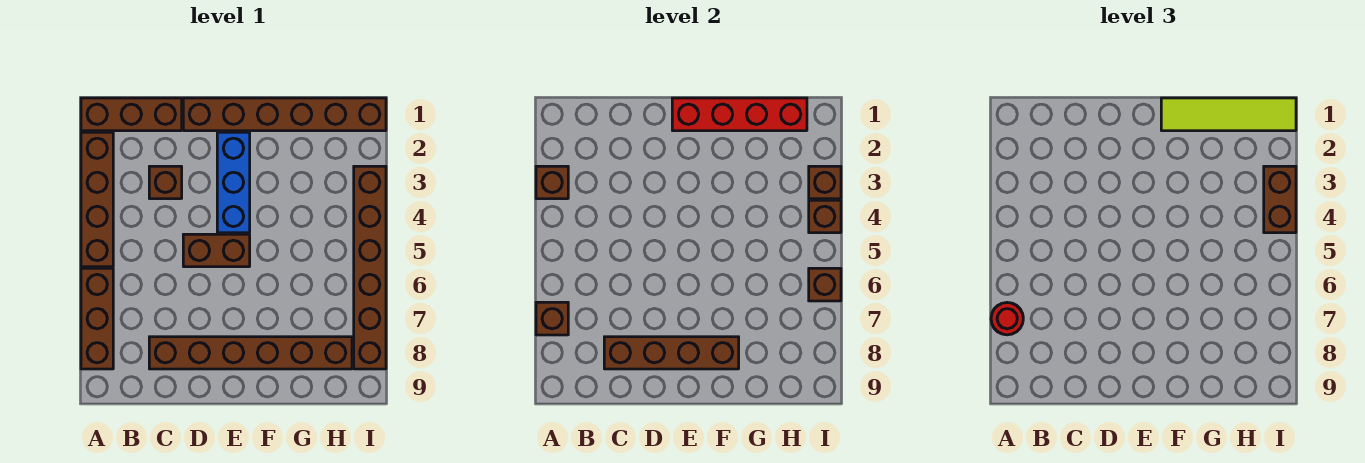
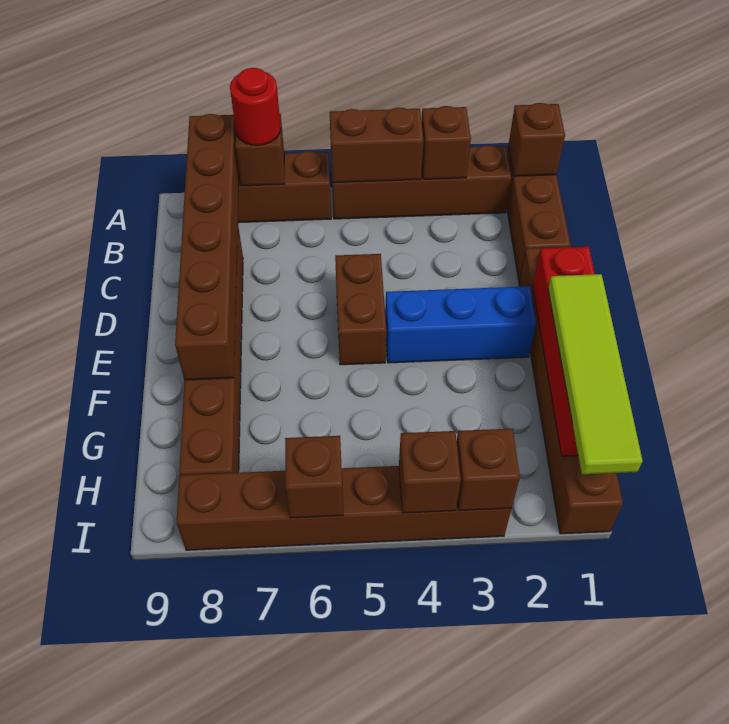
brown 1x1 brick [149,166,182,199] -> brown 1x1 brick moved to [508,103,565,176]
brown 1x4 brick [604,337,739,369] -> brown 1x6 brick [175,114,239,380]
brown 1x2 brick [1264,166,1296,233] -> brown 1x2 brick moved to [330,108,424,183]

